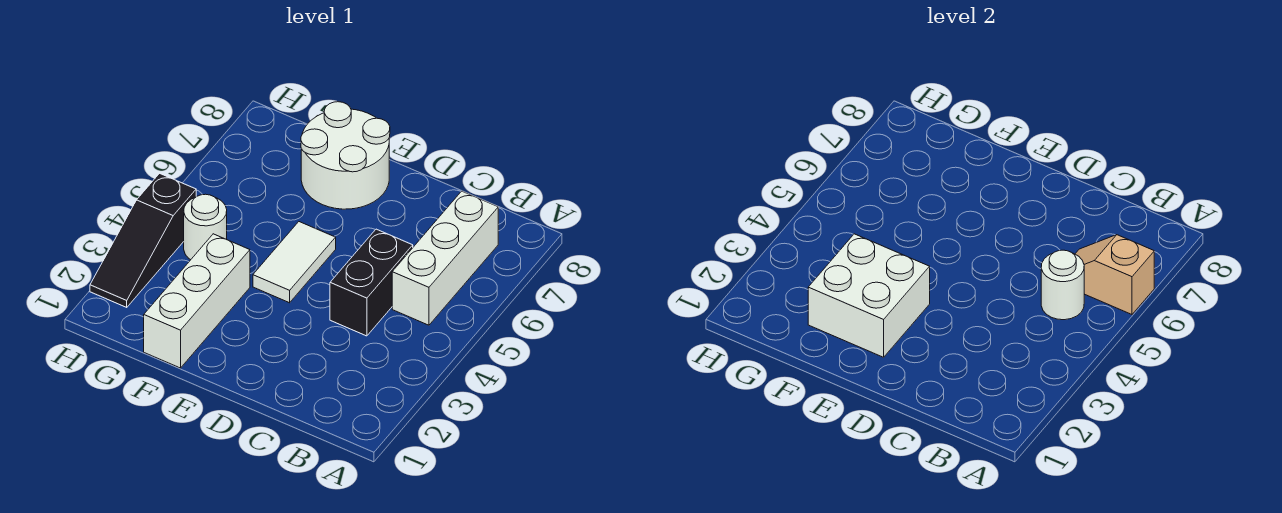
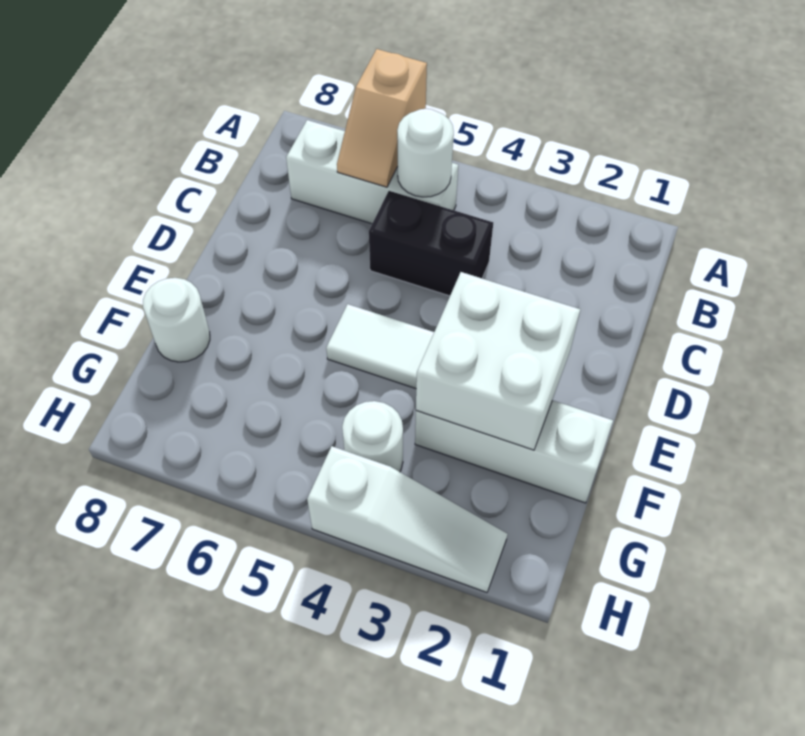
white 2x2 round brick [301,102,390,209] -> white 1x1 round brick [143,278,210,362]
black 1x3 slope [90,173,196,307] -> white 1x3 slope [307,446,508,592]

